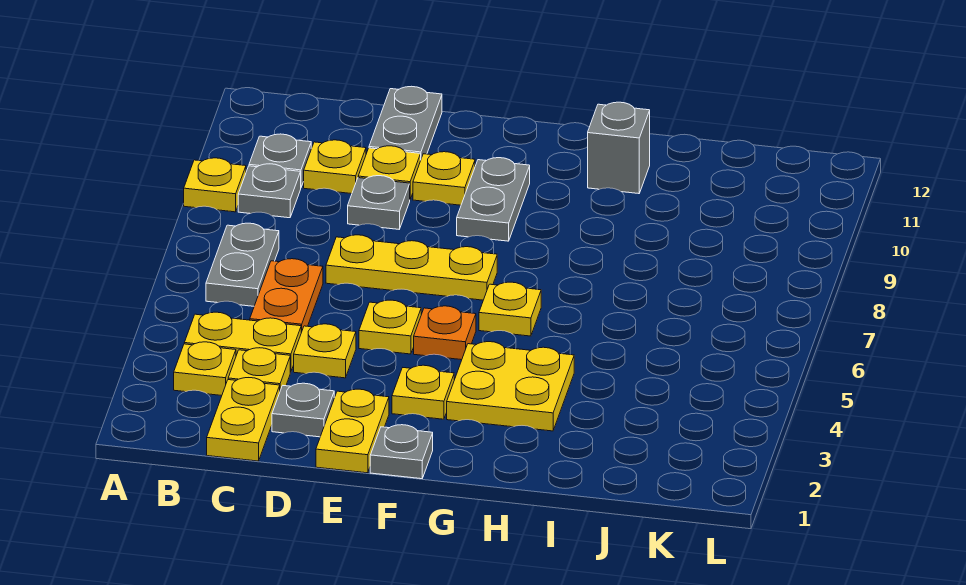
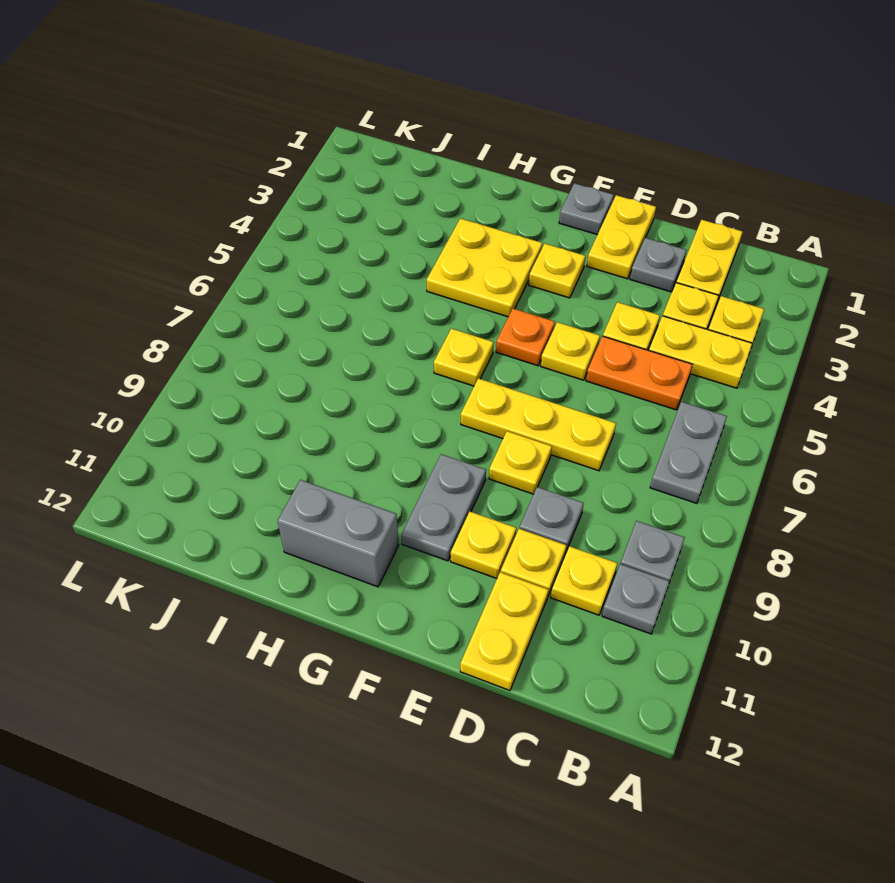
yellow 1x1 plate [184,158,246,212] -> yellow 1x1 plate moved to [489,431,552,494]
orange 1x2 plate [250,259,323,332] -> orange 1x2 plate turned to [586,336,693,410]
grey 1x2 plate [369,86,442,158] -> yellow 1x2 plate [460,572,548,690]
grey 1x1 brick [588,102,650,194] -> grey 1x2 brick [278,480,399,587]

